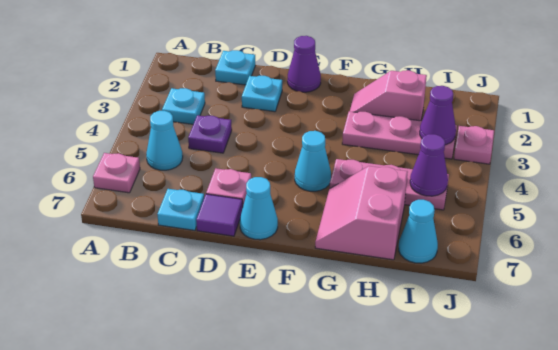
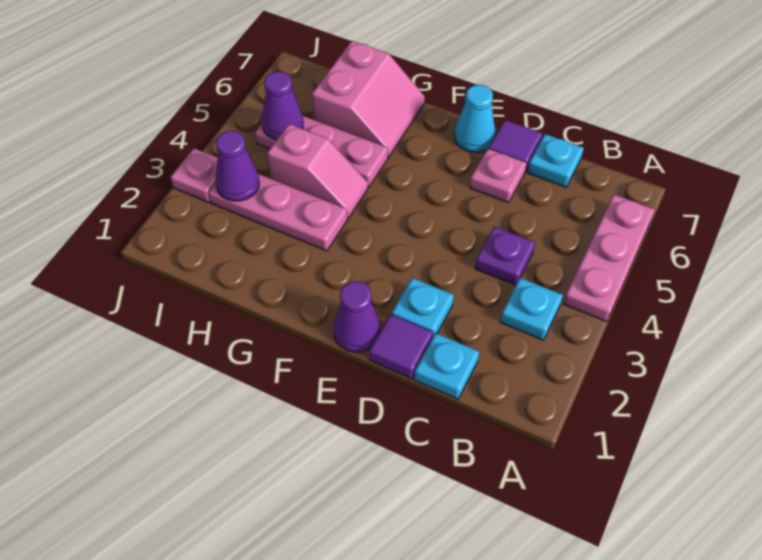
pink 1x1 plate [93,153,140,193] -> pink 1x3 plate [563,194,655,322]
cyan 1x1 cone [146,111,183,170] -> none
none -> purple 1x1 tile [369,314,433,379]
cyan 1x1 cone [295,131,331,191] -> none
pink 1x2 slope [350,70,427,121] -> pink 1x2 slope moved to [267,124,368,218]
cyan 1x1 cone [399,200,438,263] -> none

